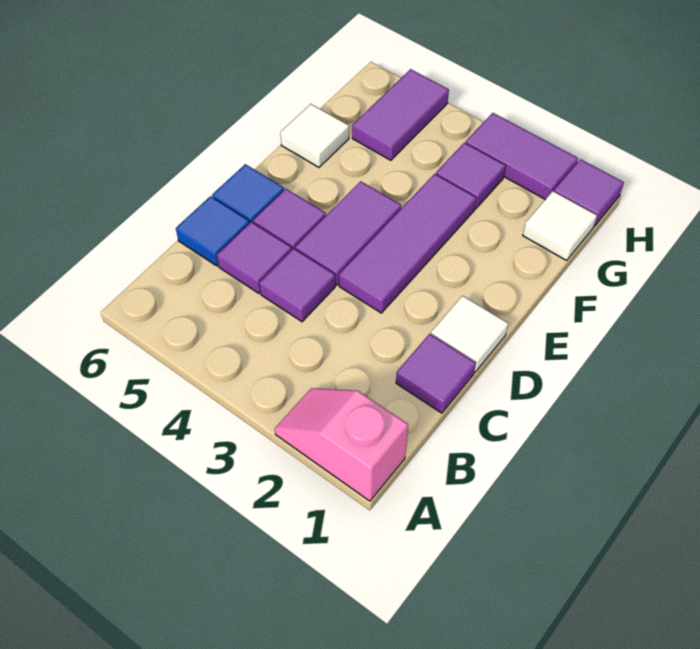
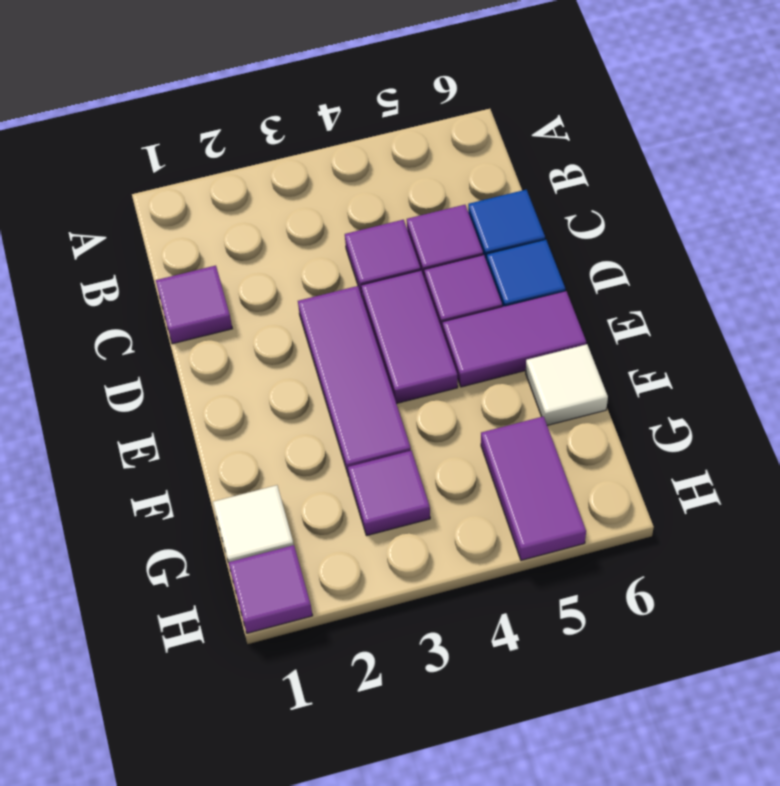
pink 1x2 slope [275,388,408,501] -> none
white 1x1 tile [431,296,508,372] -> none
purple 1x2 tile [466,113,578,199] -> purple 1x2 tile moved to [443,291,586,387]

